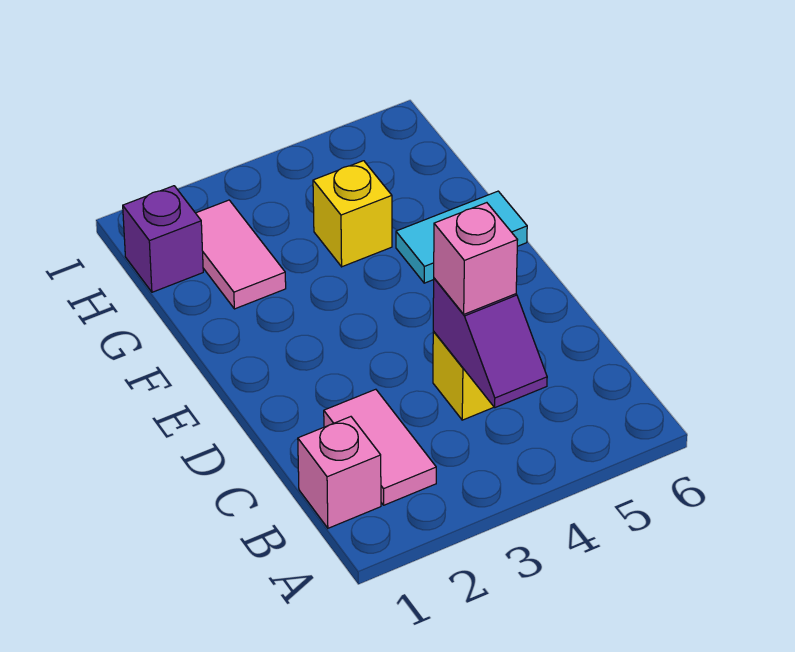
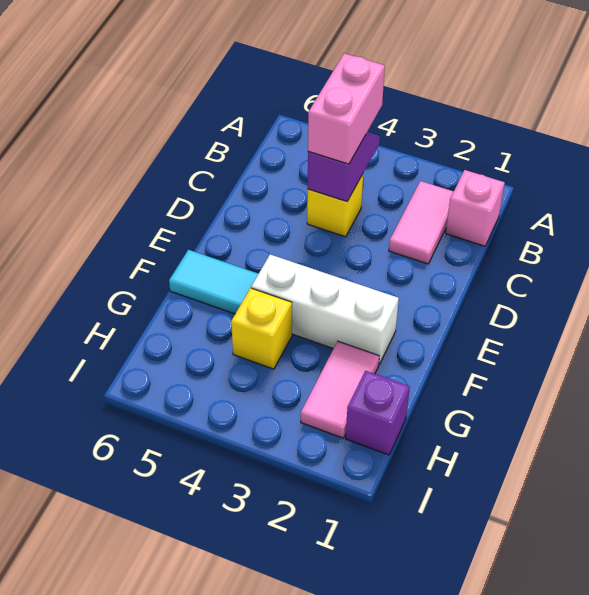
pink 1x1 brick [434,203,517,314] -> pink 1x2 brick [308,53,385,164]
none -> white 1x3 brick [251,254,399,364]

